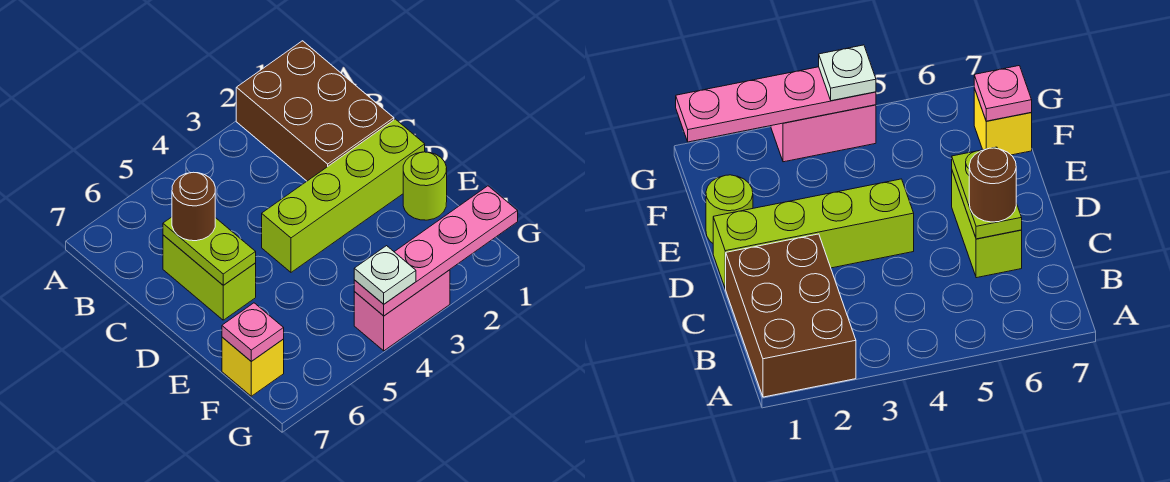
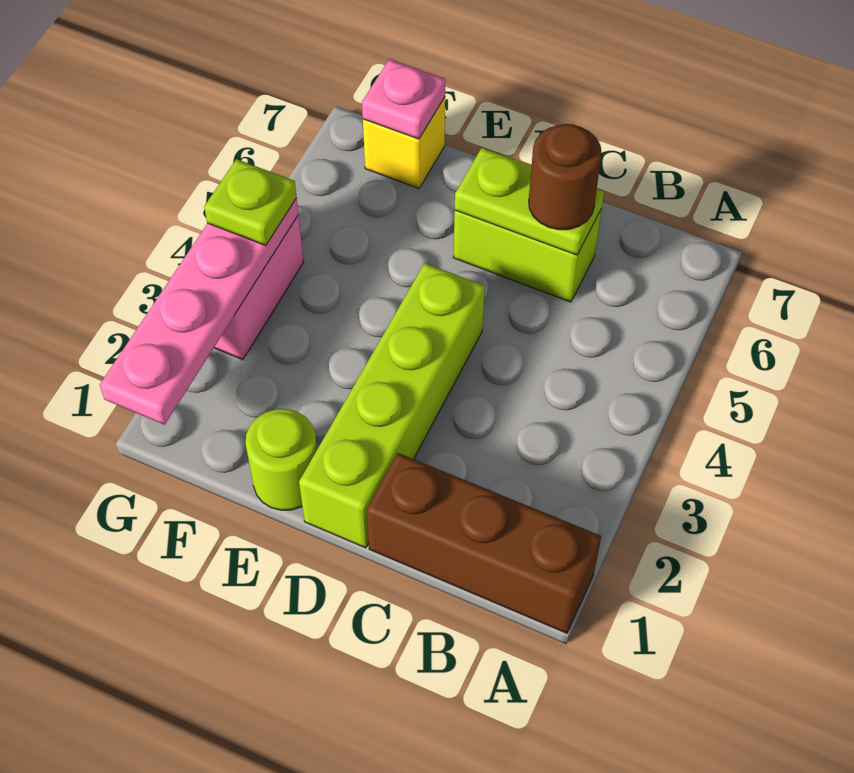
brown 2x3 brick [236,41,394,181] -> brown 1x3 brick [366,453,601,633]
white 1x1 plate [354,246,416,304] -> lime 1x1 plate [204,159,297,245]

